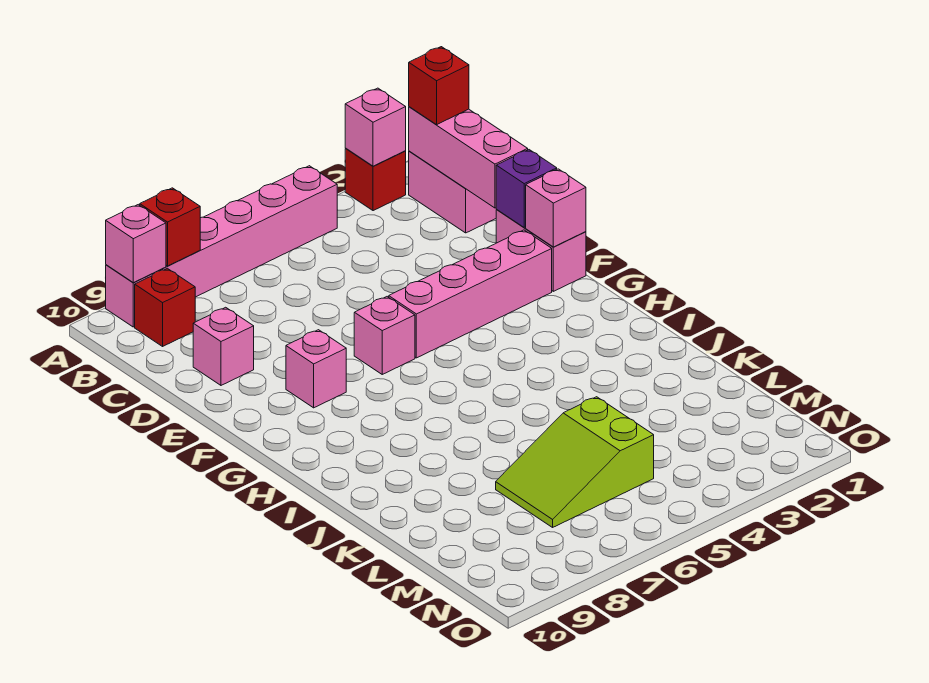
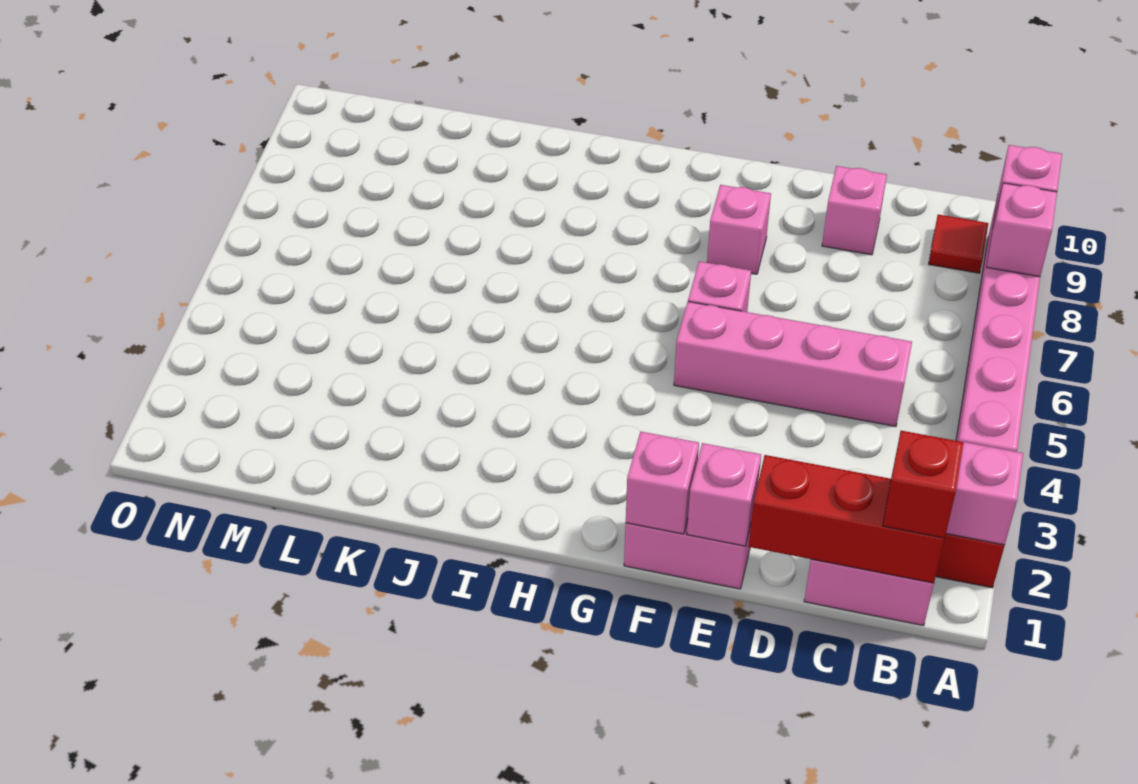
red 1x1 brick [140,188,200,266] -> pink 1x1 brick [986,183,1057,277]
pink 1x3 brick [409,107,528,208] -> red 1x3 brick [749,455,945,583]
red 1x1 brick [135,268,195,346] -> red 1x1 tile [929,215,988,273]
purple 1x1 brick [496,150,557,227] -> pink 1x1 brick [687,443,761,546]
pink 1x4 brick [389,230,552,358] -> pink 1x4 brick turned to [674,302,912,426]
lime 2x3 slope [496,397,654,527] -> none

